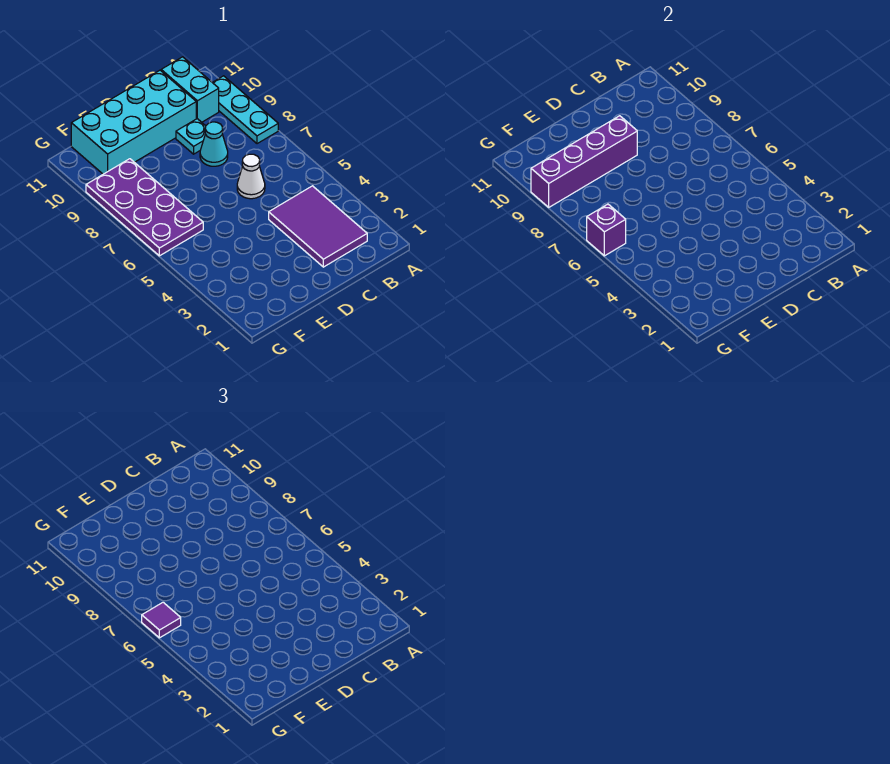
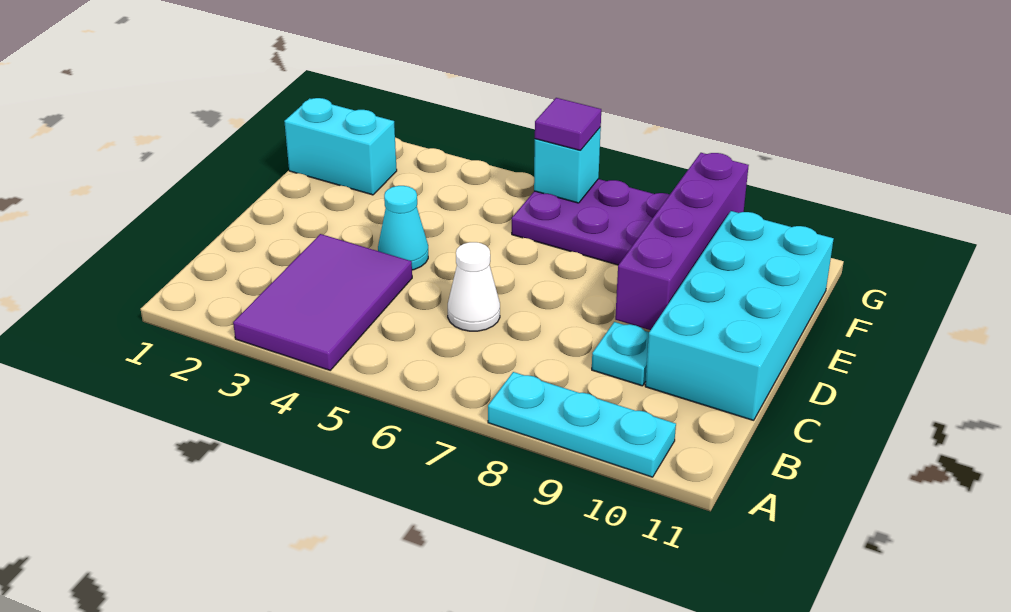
purple 2x3 tile [269,186,367,267] -> purple 2x3 tile turned to [233,234,412,370]
cyan 1x2 brick [161,57,219,122] -> cyan 1x2 brick moved to [284,98,397,195]
cyan 1x1 cone [200,122,228,166] -> cyan 1x1 cone moved to [378,186,428,270]
purple 1x1 brick [587,204,626,256] -> cyan 1x1 brick [534,127,601,203]

